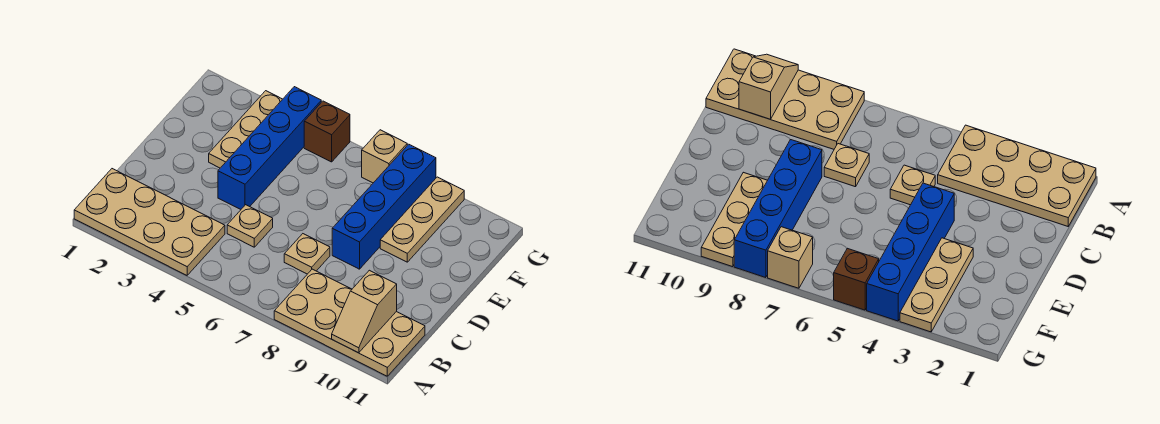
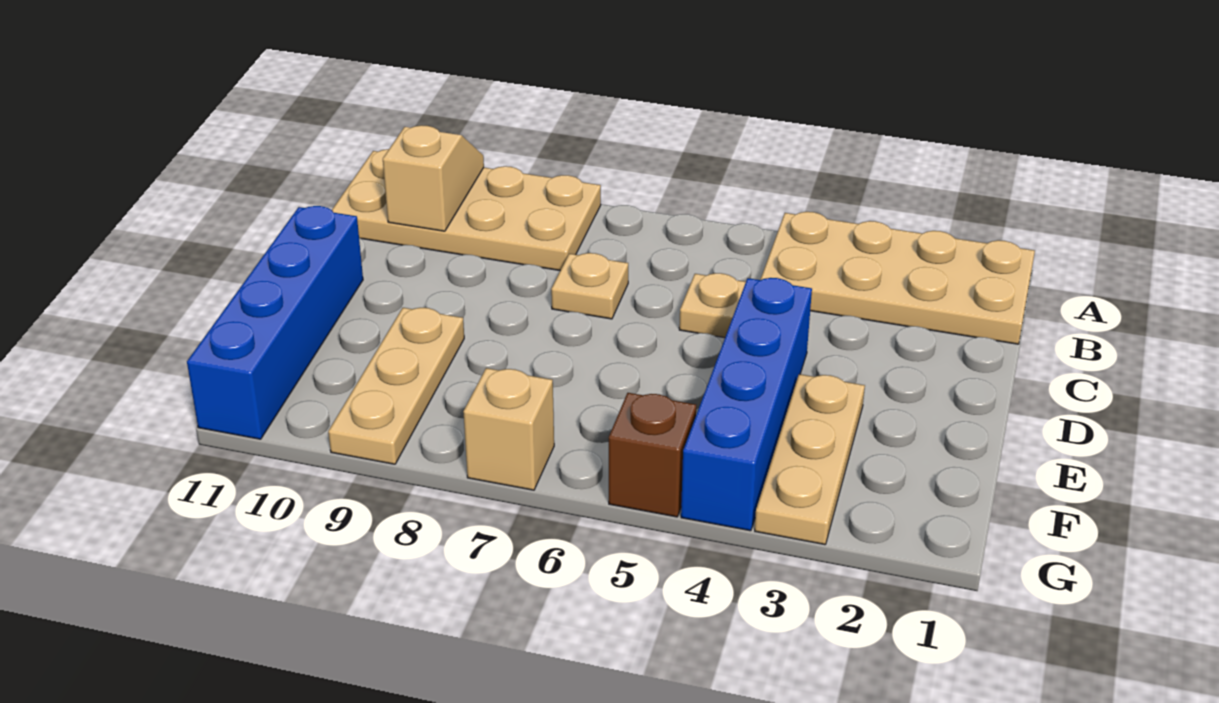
blue 1x4 brick [332,144,436,269] -> blue 1x4 brick moved to [187,206,363,439]

